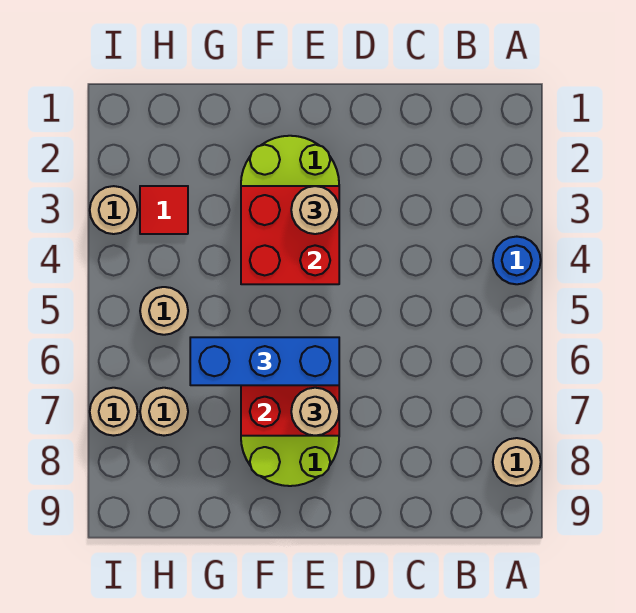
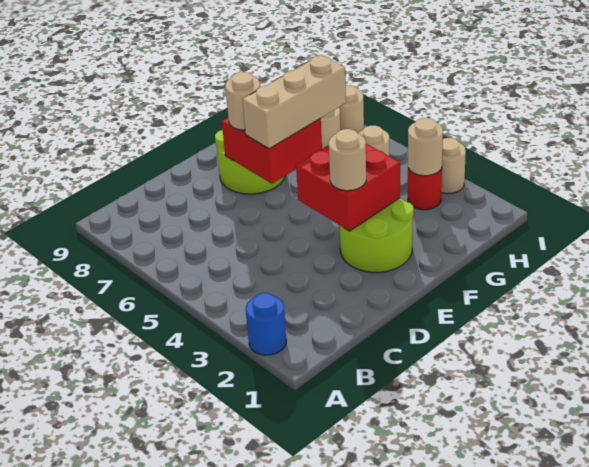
blue 1x1 round brick [493,237,541,284] -> blue 1x1 round brick moved to [246,293,286,355]
tan 1x1 round brick [493,438,541,486] -> tan 1x1 round brick moved to [408,118,443,176]
blue 1x3 brick [190,337,339,385] -> tan 1x3 brick [243,55,346,149]
red 1x1 tile [140,186,188,234] -> red 1x1 round brick [408,168,442,210]

